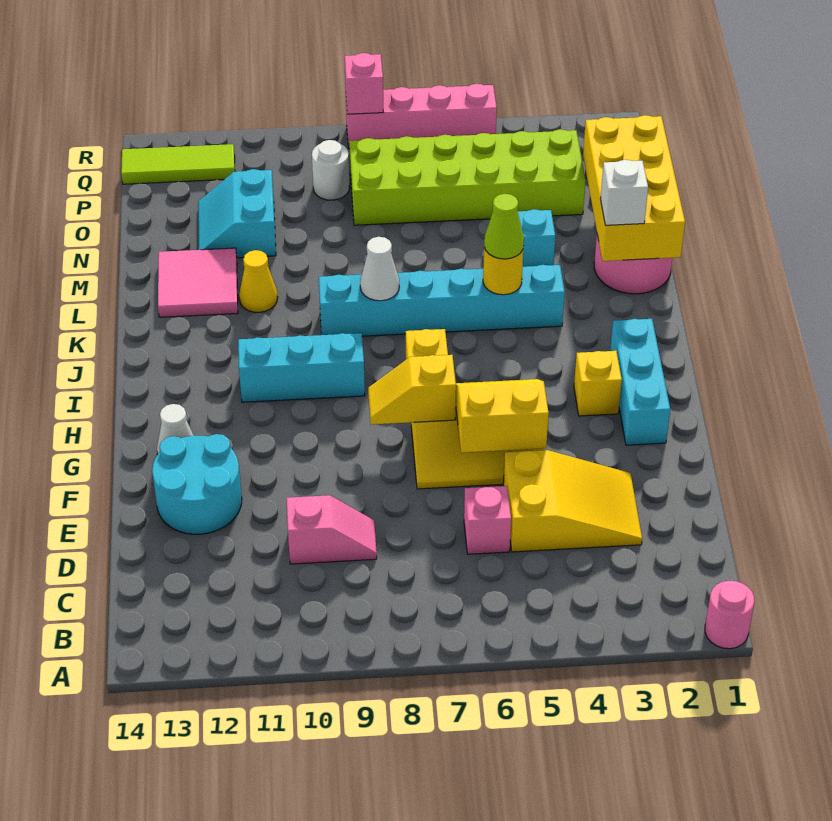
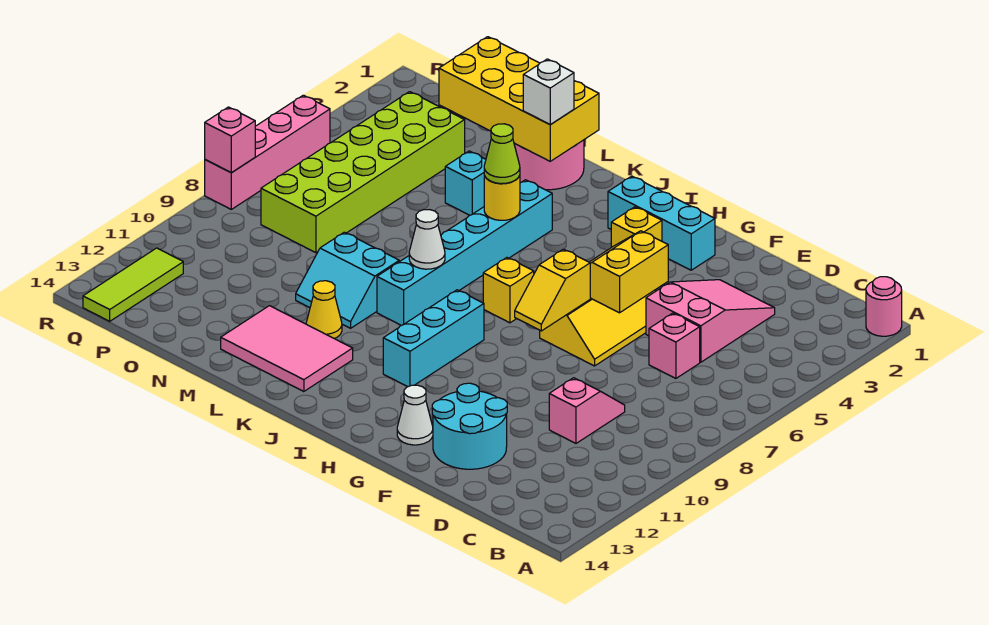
yellow 2x3 slope [503,450,642,552] -> pink 2x3 slope [646,280,775,362]
pink 2x2 tile [158,248,238,317] -> pink 2x3 tile [221,306,353,392]
cyan 2x2 slope [198,169,276,258] -> cyan 2x2 slope moved to [296,232,399,328]
white 1x1 round brick [312,140,349,200] -> none

